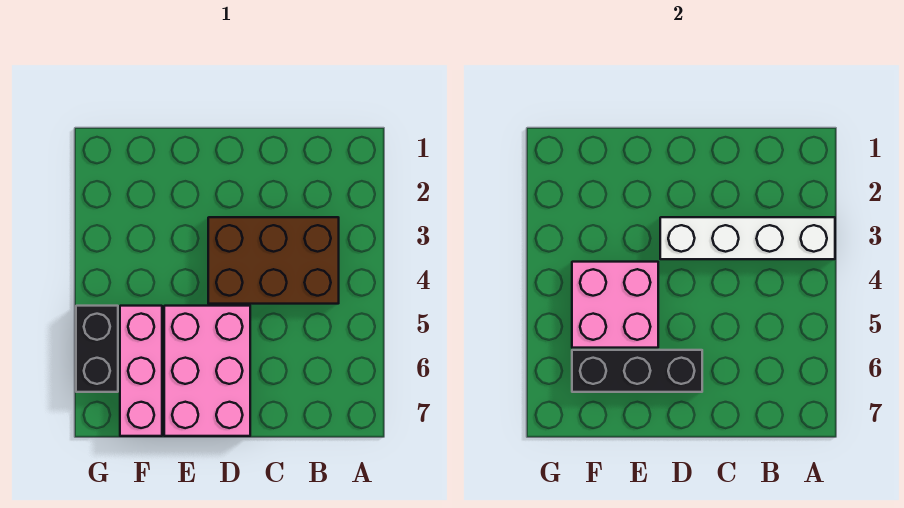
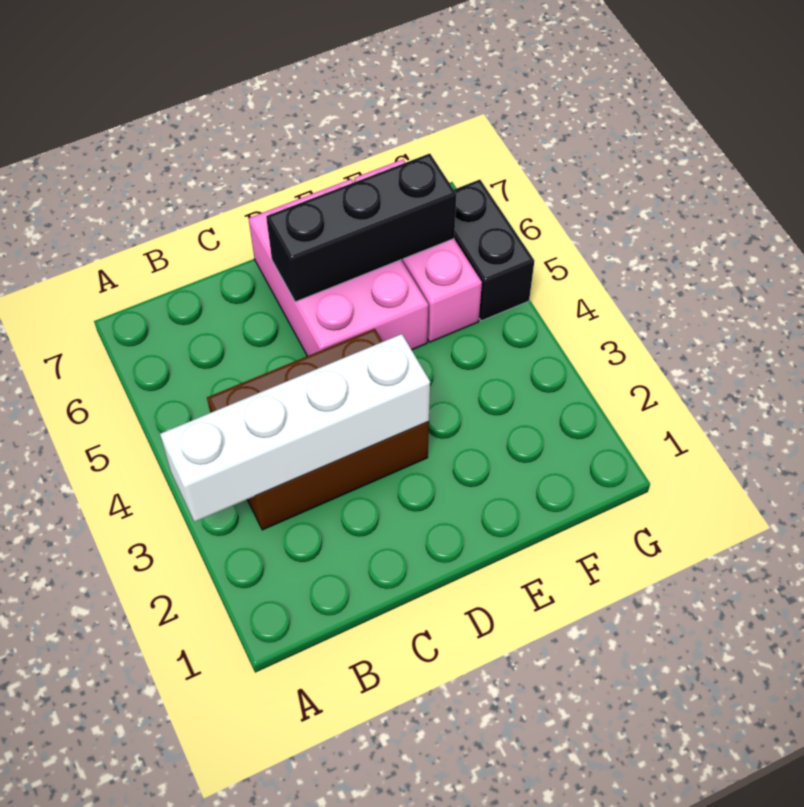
pink 2x2 brick [572,262,658,348] -> none

